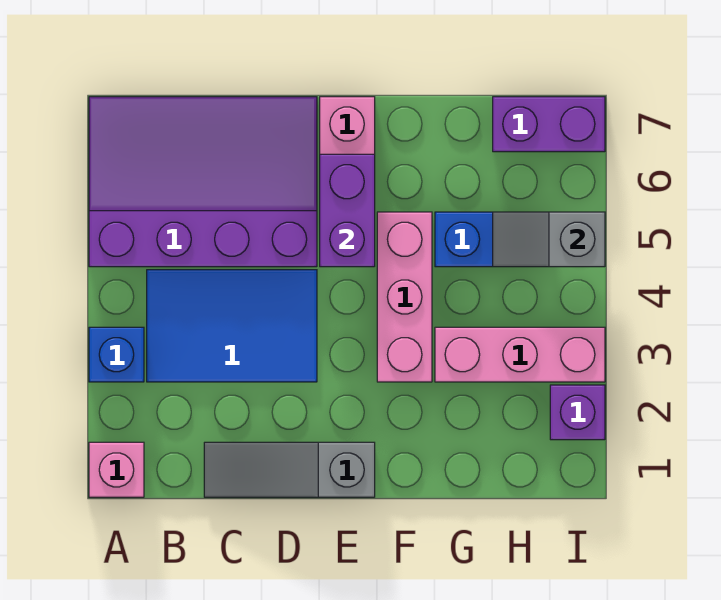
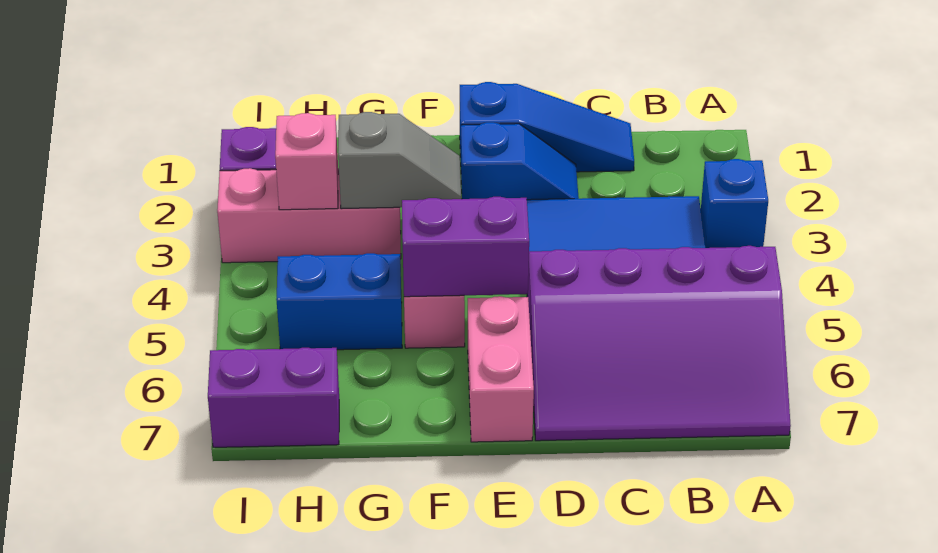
pink 1x1 brick [89,442,144,497] -> pink 1x1 brick moved to [275,113,338,210]
grey 1x3 slope [204,442,375,497] -> blue 1x3 slope [460,82,634,172]
none -> blue 1x2 slope [461,122,579,200]
purple 1x2 brick [320,154,375,267] -> purple 1x2 brick turned to [402,197,529,297]
grey 1x2 slope [493,212,605,267] -> grey 1x2 slope moved to [338,112,461,209]

